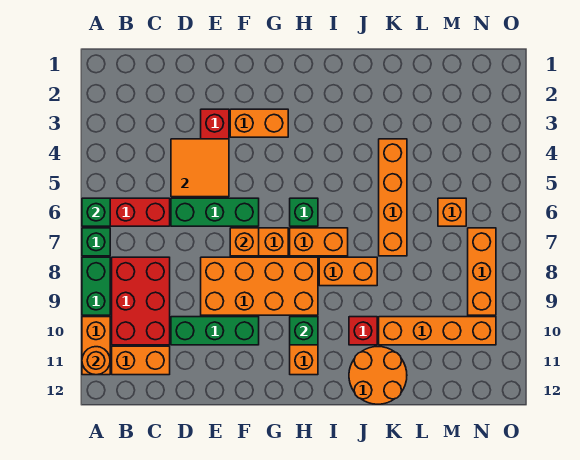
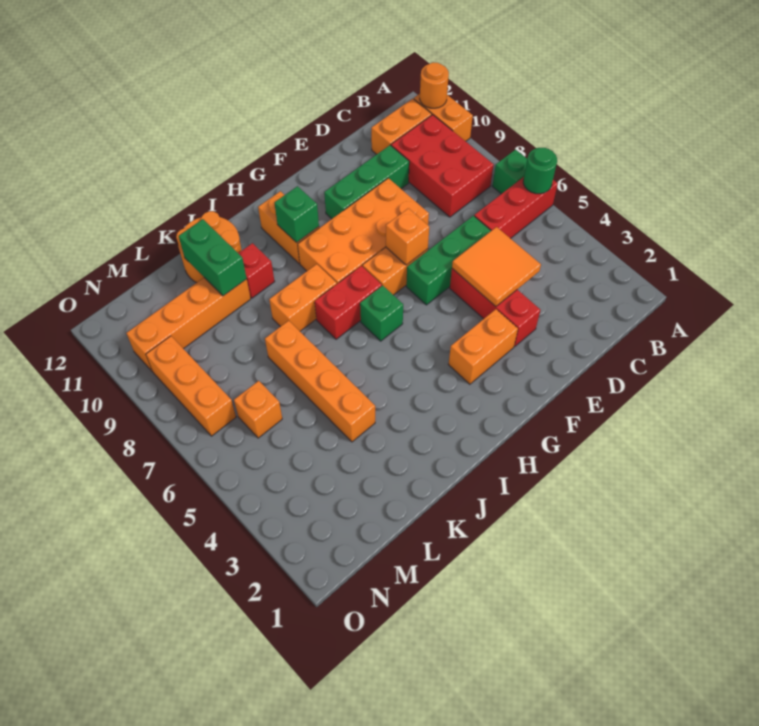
green 1x1 brick [82,198,110,226] -> green 1x1 round brick [523,148,557,194]
green 1x2 brick [82,257,110,315] -> green 1x2 brick moved to [179,219,247,296]
orange 1x2 brick [290,228,348,256] -> red 1x2 brick [315,266,382,339]

